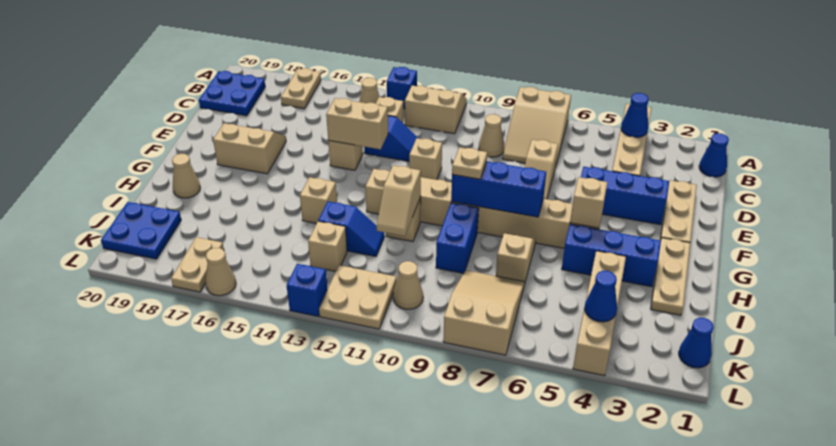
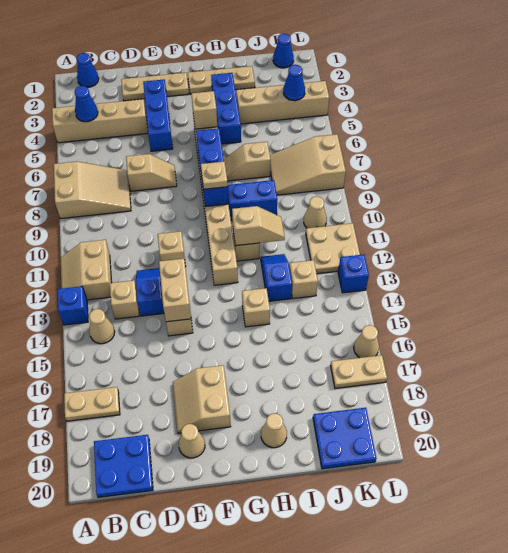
tan 1x1 cone [479,114,504,157] -> tan 1x1 cone moved to [179,424,205,458]

